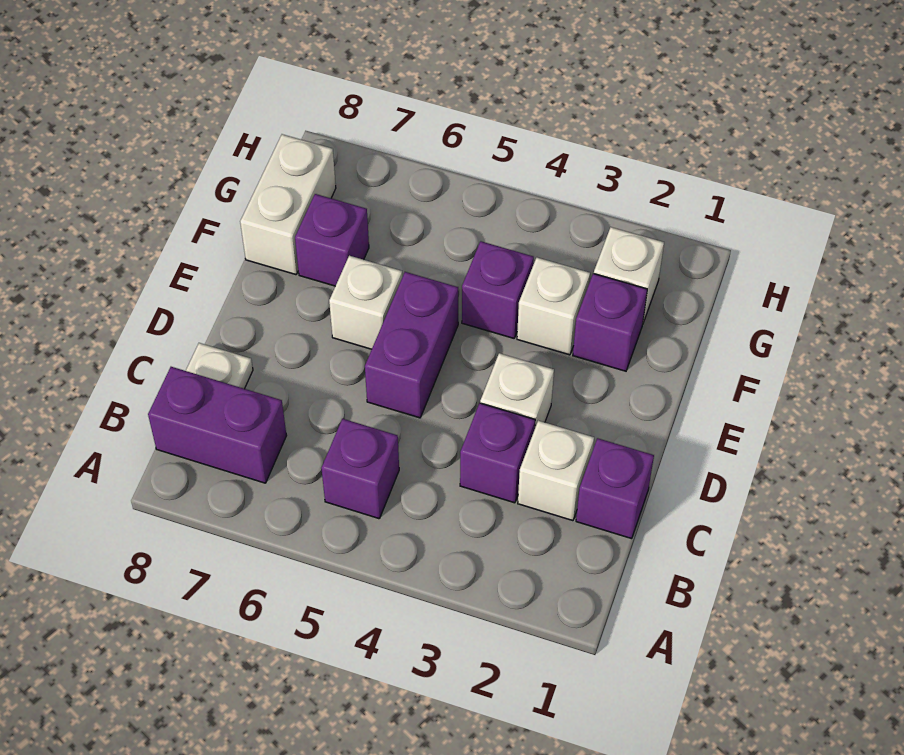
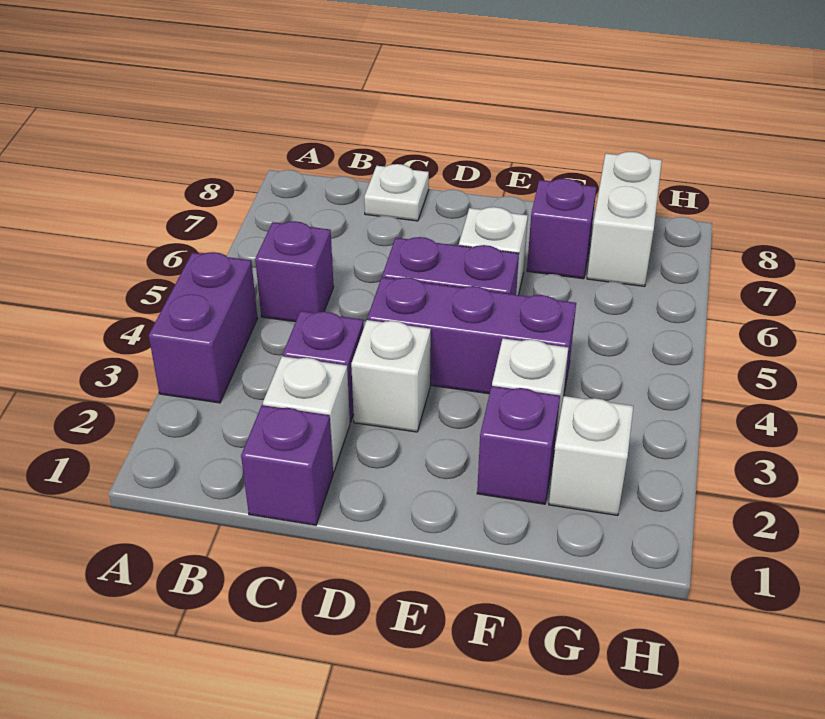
purple 1x2 brick [148,367,287,483] -> purple 1x2 brick moved to [149,252,258,403]
purple 1x1 brick [462,241,534,338] -> purple 1x3 brick [367,277,576,397]
white 1x2 brick [240,134,336,275] -> white 1x2 brick turned to [587,152,662,286]

